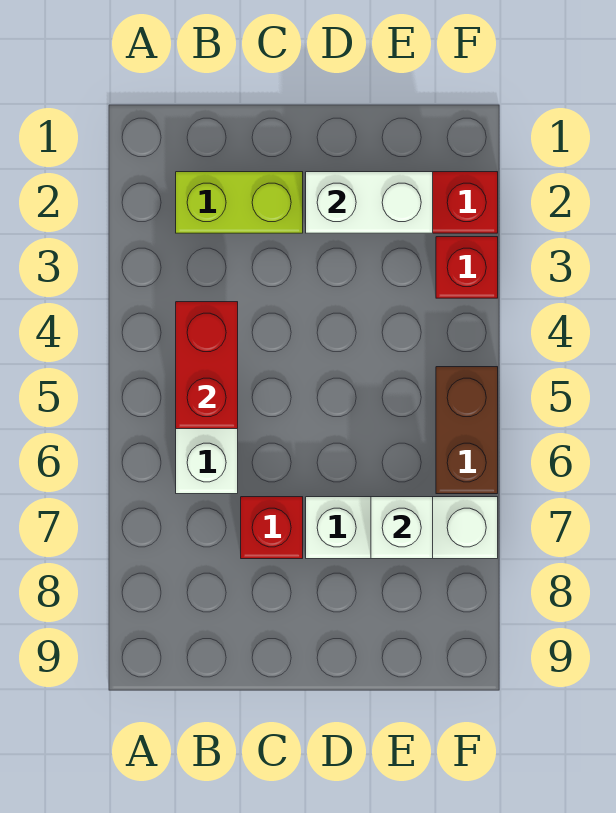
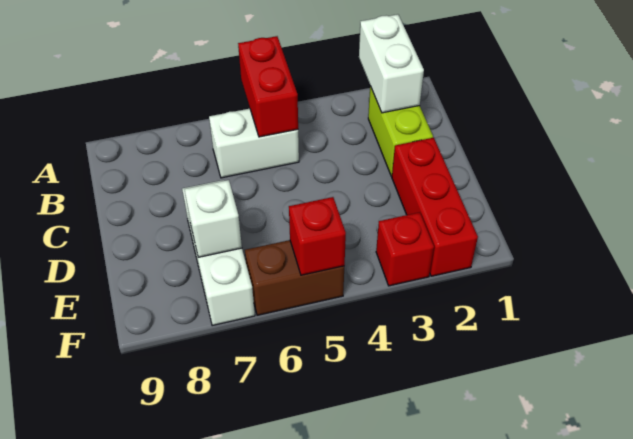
red 1x2 brick [176,302,238,429] -> red 1x2 brick turned to [238,36,298,137]
red 1x1 brick [241,497,303,559] -> red 1x1 brick moved to [289,197,346,275]
white 1x2 brick [306,172,433,233] -> white 1x2 brick moved to [359,14,424,113]

